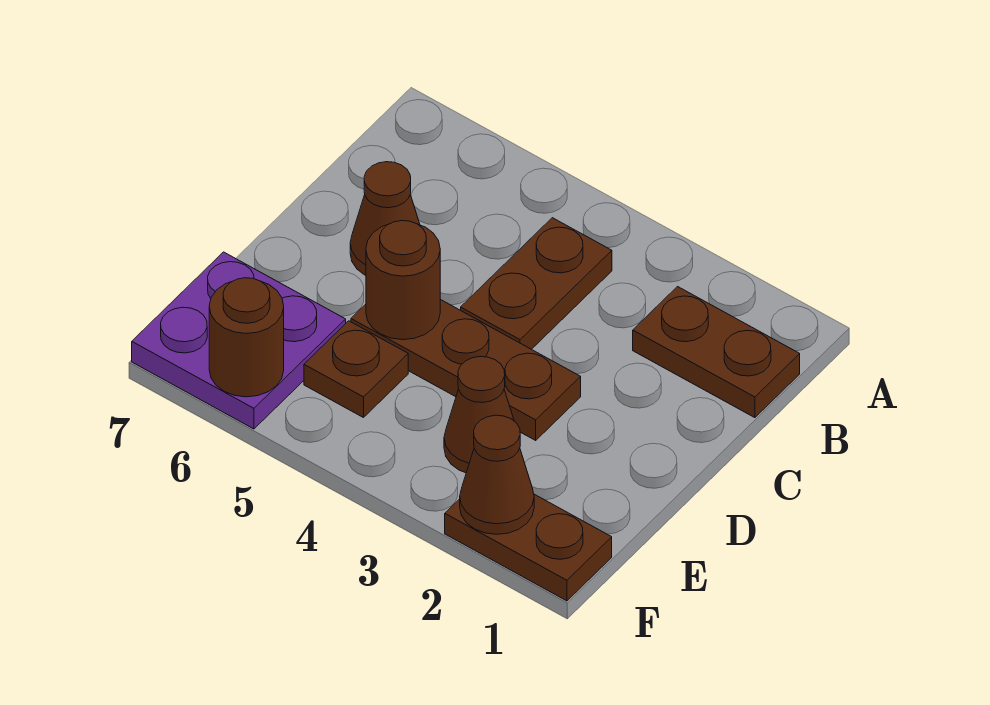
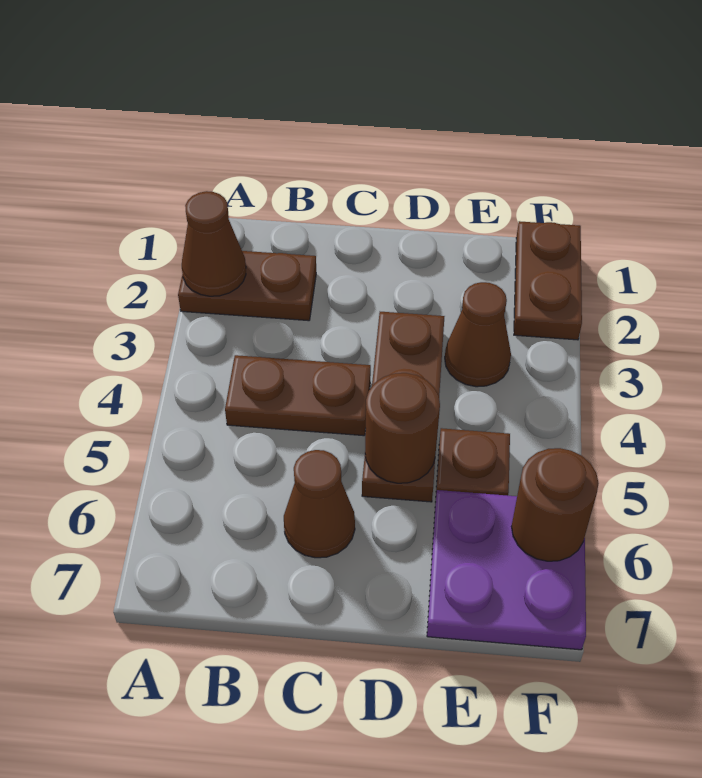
brown 1x2 plate [633,287,800,418] -> brown 1x2 plate turned to [178,251,316,321]
brown 1x1 cone [460,415,534,534] -> brown 1x1 cone moved to [182,191,246,296]

